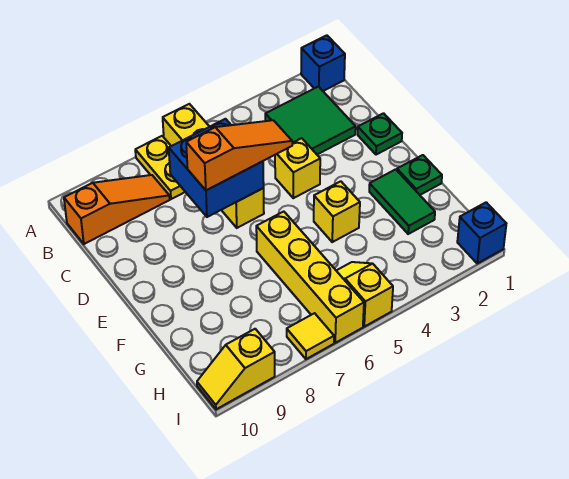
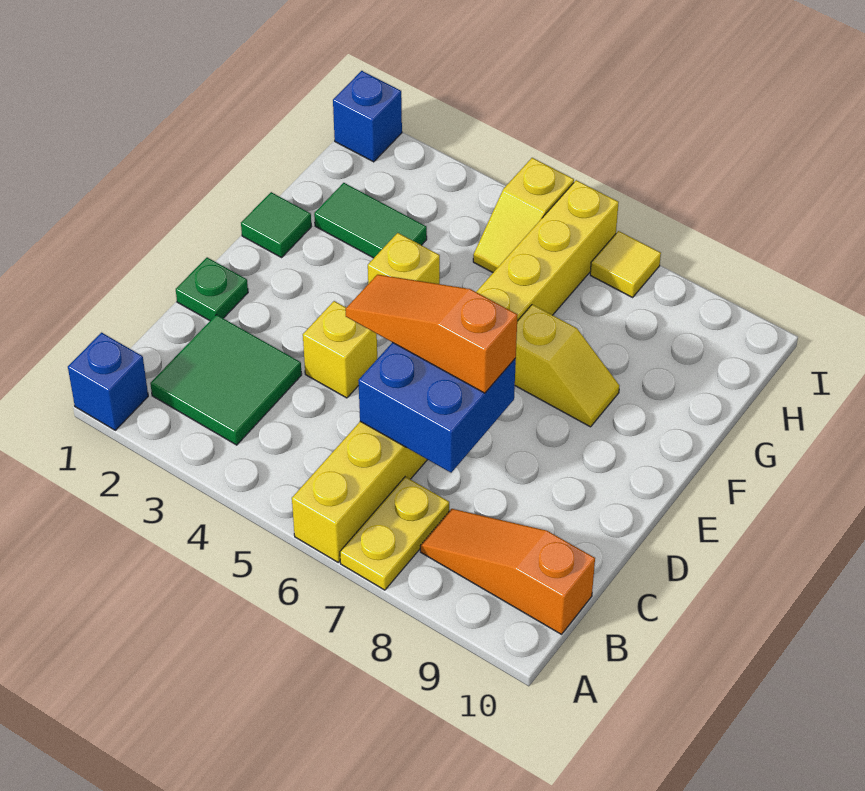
green 1x1 plate [397,155,442,195] -> green 1x1 tile [241,192,311,257]
green 1x2 tile [369,169,435,234] -> green 1x2 tile turned to [314,183,427,258]
yellow 1x2 slope [197,329,275,409] -> yellow 1x2 slope moved to [515,305,620,427]

